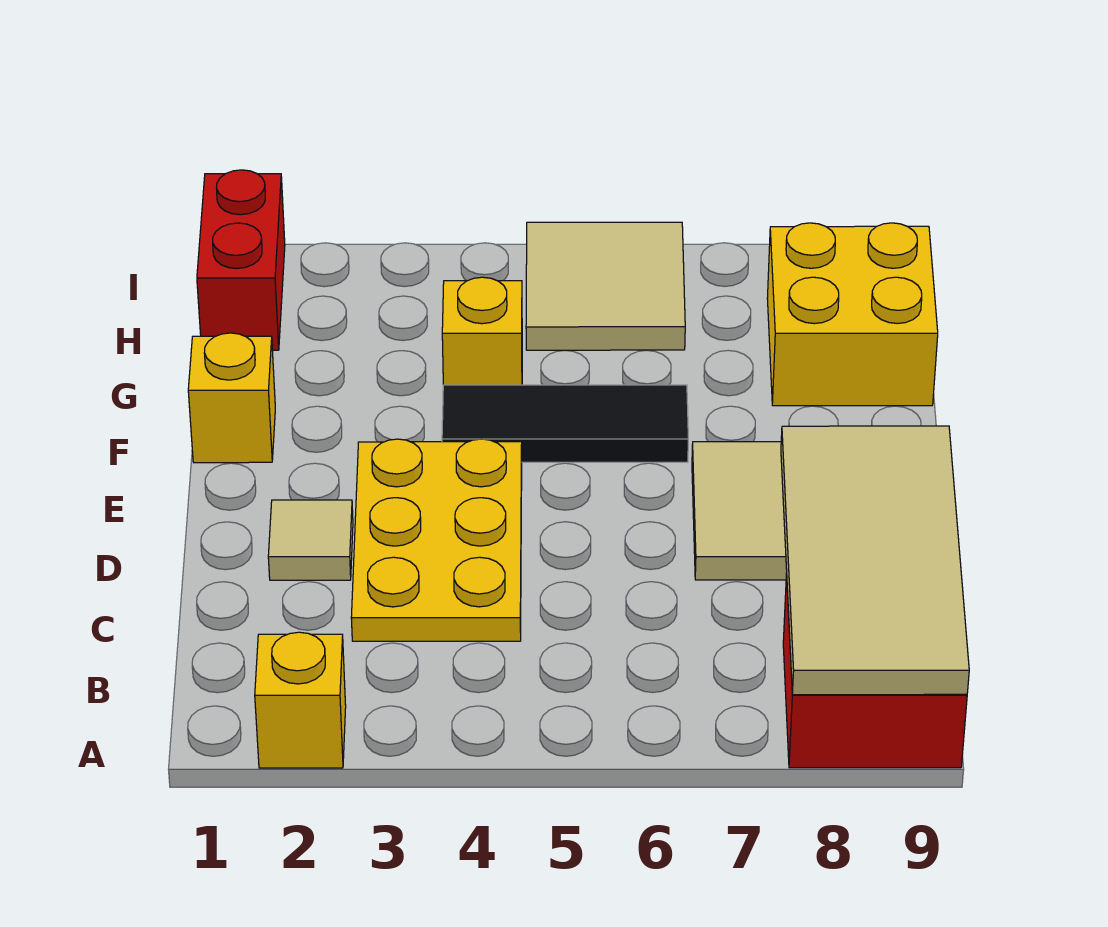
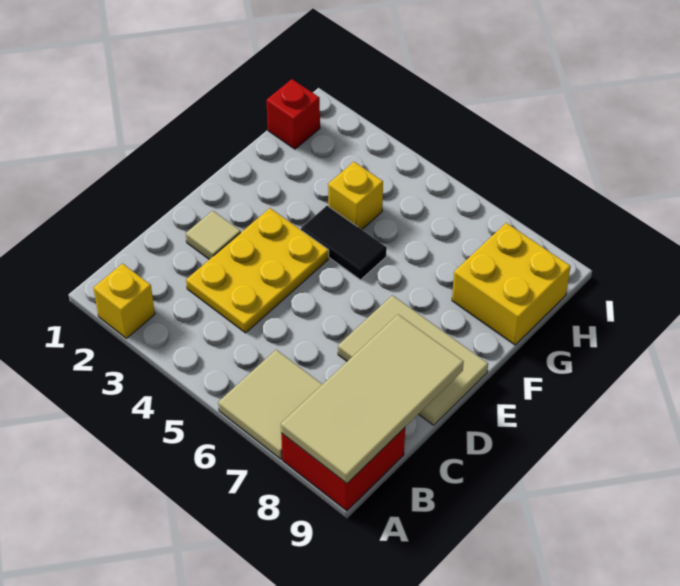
yellow 1x1 brick [188,333,275,463] -> none
black 1x3 tile [442,385,688,462] -> black 1x2 tile [301,206,387,280]
red 1x2 brick [197,170,285,350] -> red 1x1 brick [266,79,320,149]
tan 2x2 tile [526,222,685,350] -> tan 2x2 tile moved to [218,350,323,459]

